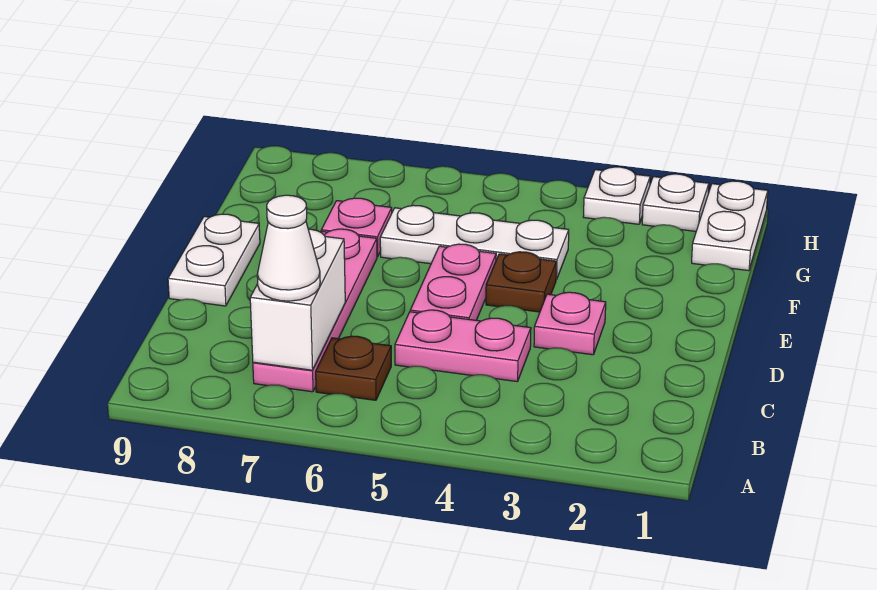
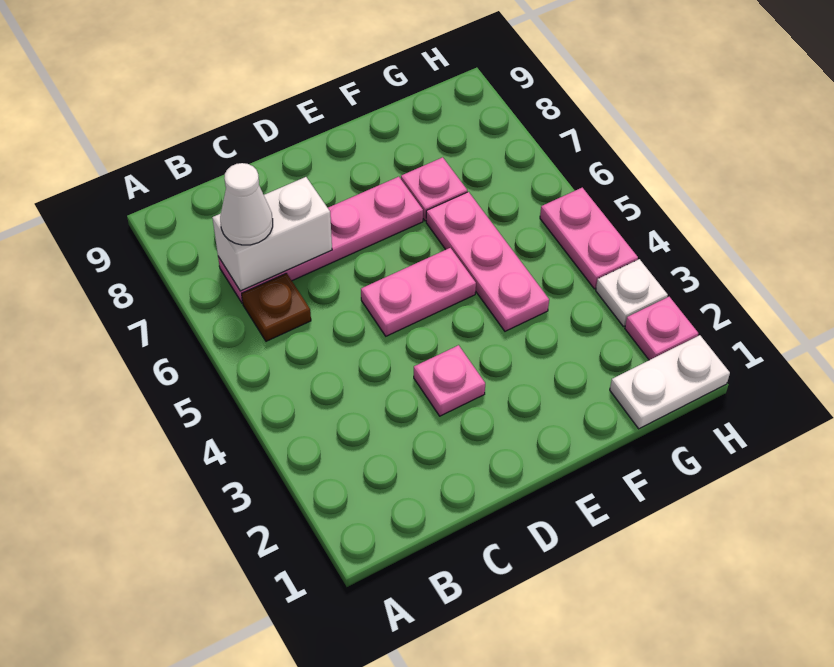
pink 1x2 plate [395,310,531,382] -> pink 1x2 plate moved to [540,188,638,289]
white 1x2 plate [168,214,260,306] -> none
brown 1x1 plate [486,252,557,312] -> none
white 1x3 plate [380,205,569,280] -> pink 1x3 plate [426,192,549,331]
white 1x1 plate [642,174,709,231] -> pink 1x1 plate [625,297,698,360]

